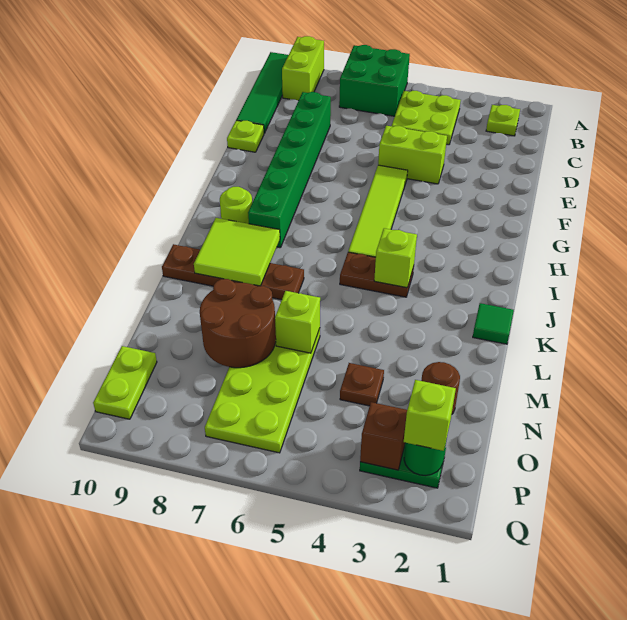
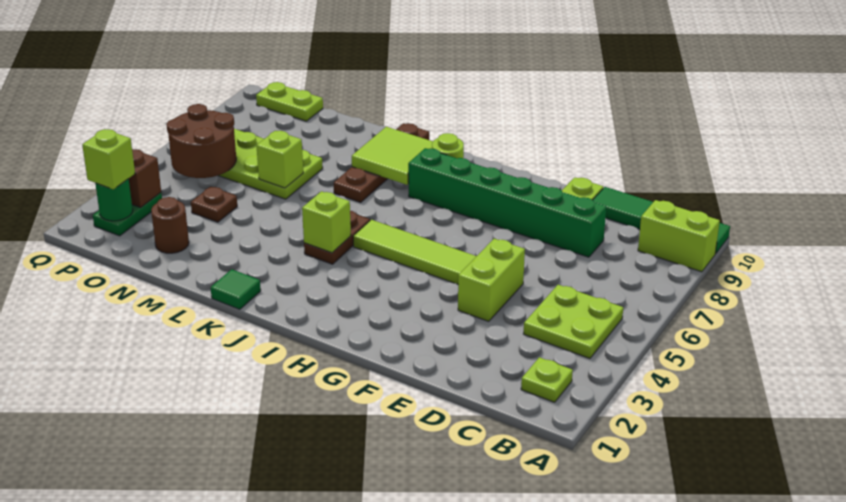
green 2x2 brick [339,45,410,116] -> none
brown 2x2 round brick [200,279,276,368] -> brown 2x2 round brick moved to [167,104,236,178]

